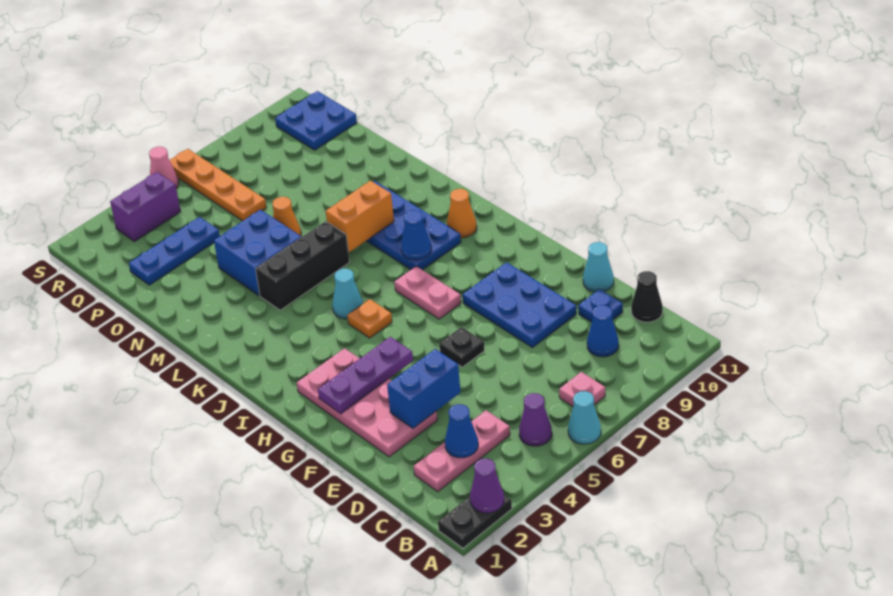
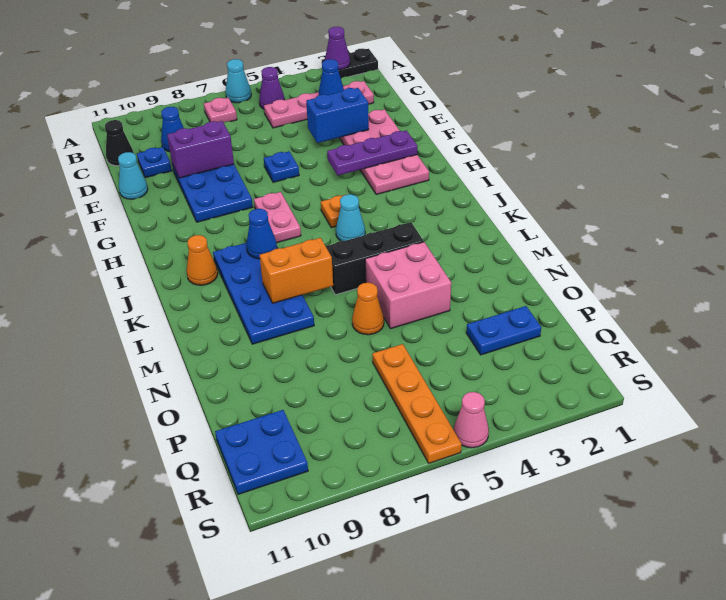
pink 1x3 plate [414,410,510,492] -> pink 1x4 plate [264,81,374,128]
black 1x1 plate [439,327,485,367] -> blue 1x1 plate [264,151,299,182]
blue 2x2 brick [214,210,301,296] -> pink 2x2 brick [365,242,451,329]
blue 1x3 plate [129,217,220,285] -> blue 1x2 plate [466,306,541,355]
purple 1x2 brick [110,172,181,241] -> purple 1x2 brick moved to [167,121,234,178]

